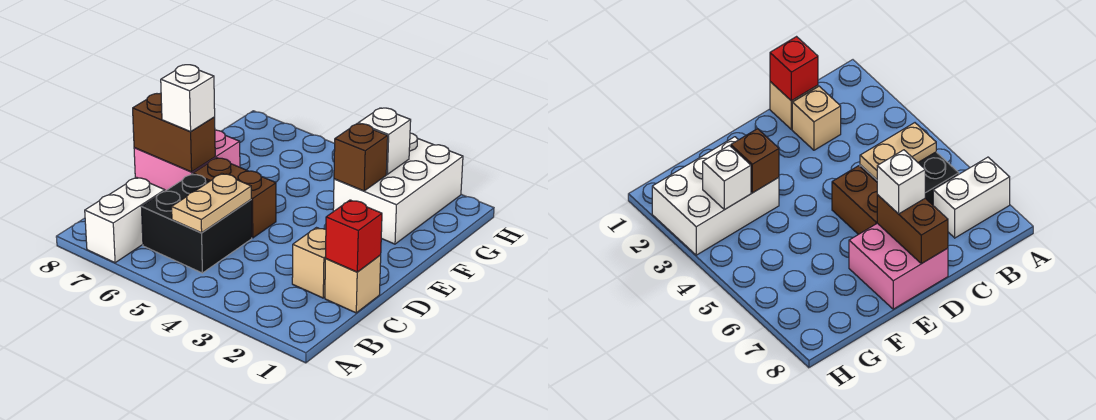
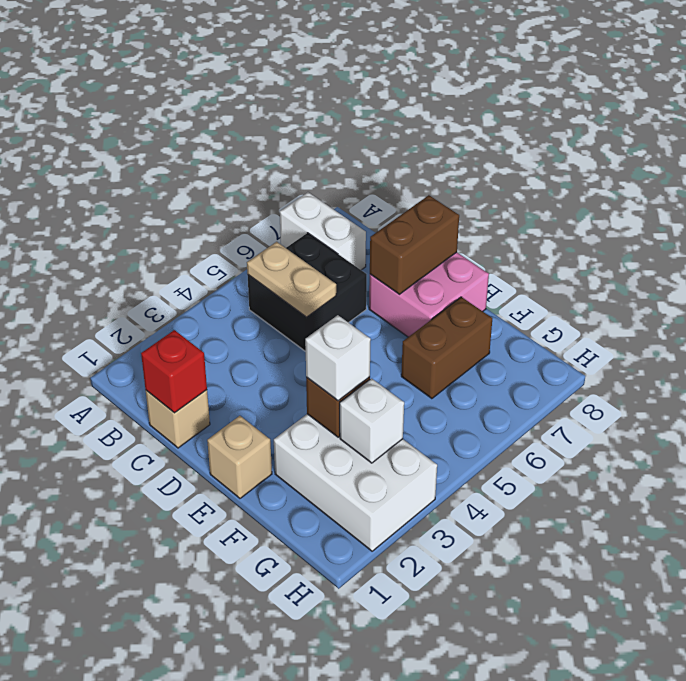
tan 1x1 brick [292,228,326,298] -> tan 1x1 brick moved to [207,416,272,498]
brown 1x2 brick [193,158,276,238] -> brown 1x2 brick moved to [401,297,492,399]
white 1x1 brick [161,65,215,132] -> white 1x1 brick moved to [305,315,371,401]

